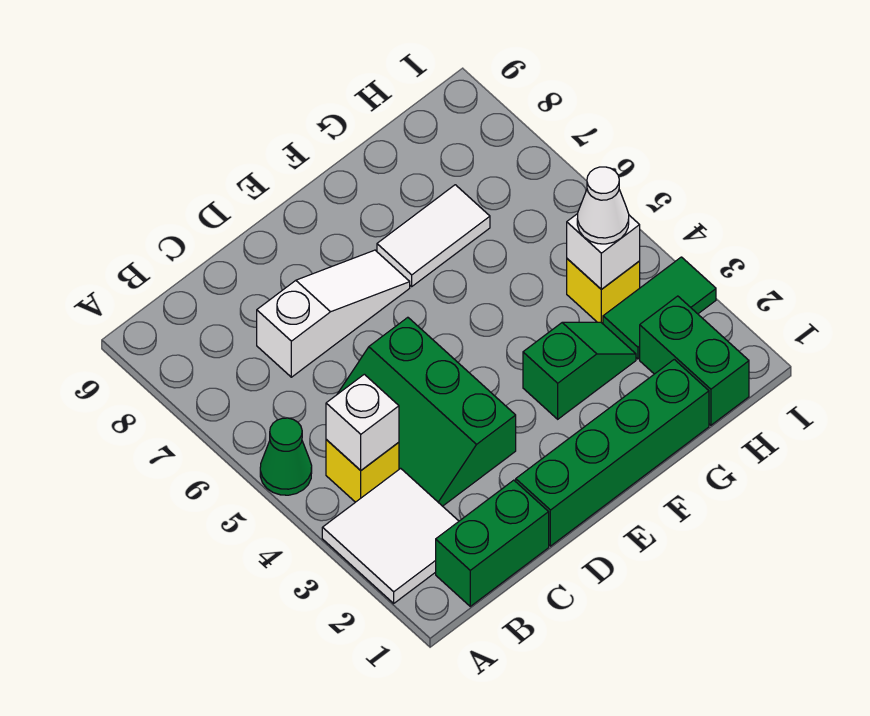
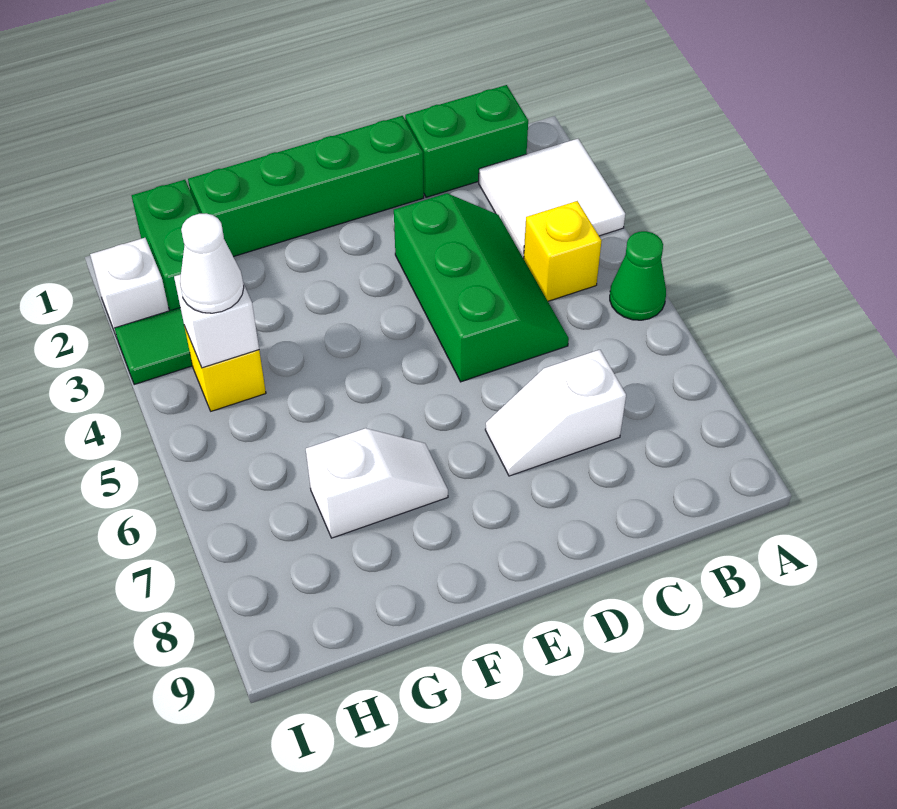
white 1x1 brick [326,374,399,470] -> white 1x1 brick moved to [90,238,169,335]
white 1x3 slope [257,250,410,377] -> white 1x2 slope [485,350,626,476]
green 1x2 slope [523,322,636,419] -> none
white 1x2 tile [377,185,490,286] -> white 1x2 slope [306,428,448,538]

